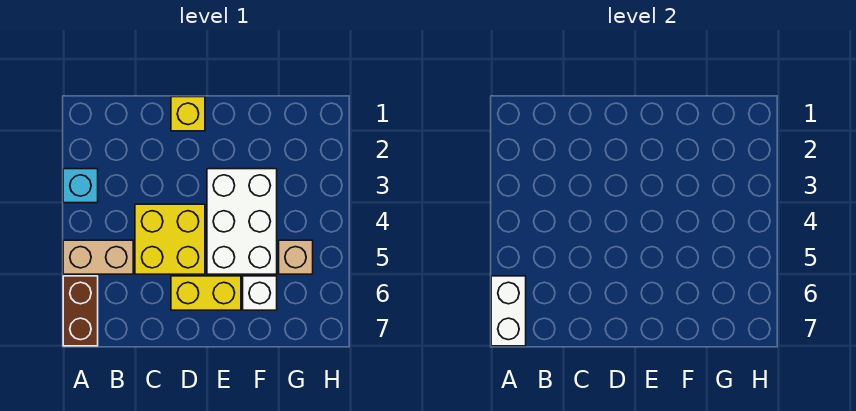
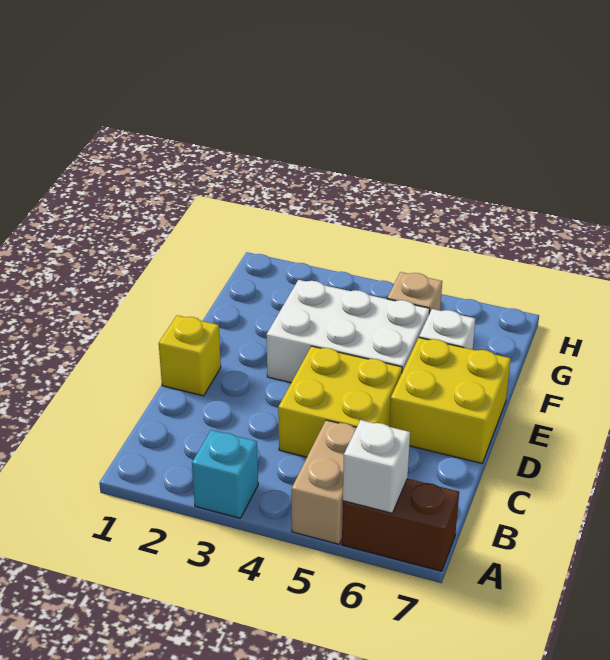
white 1x2 brick [491,276,526,346] -> white 1x1 brick [343,420,410,513]
yellow 1x2 brick [171,276,241,310] -> yellow 2x2 brick [389,338,511,463]

